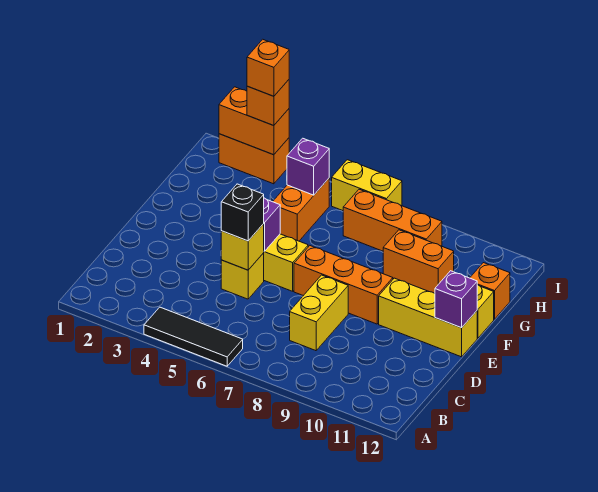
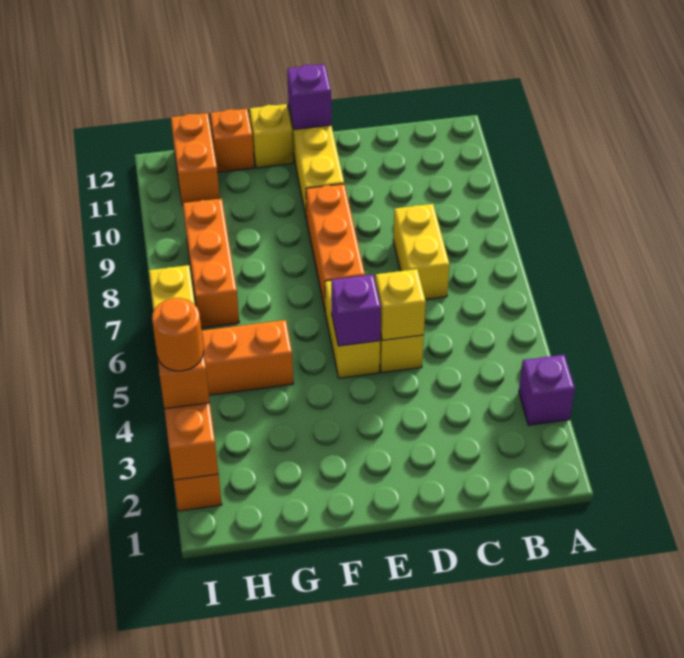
black 1x3 tile [144,307,243,366] -> none
yellow 1x2 brick [290,275,348,351] -> yellow 1x2 brick turned to [393,204,449,299]
black 1x1 brick [221,184,264,241] -> none
orange 1x2 brick [383,230,454,293] -> orange 1x2 brick moved to [171,113,220,205]
purple 1x1 brick [287,138,329,195] -> purple 1x1 brick moved to [519,355,575,425]
orange 1x1 brick [247,39,289,96] -> orange 1x1 round brick [152,298,203,371]

